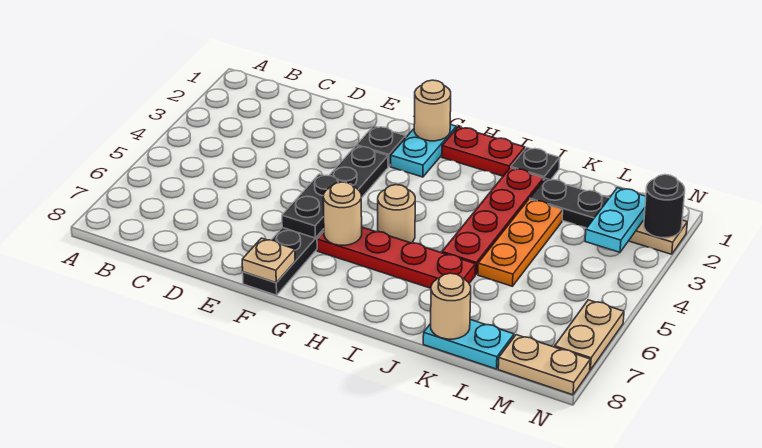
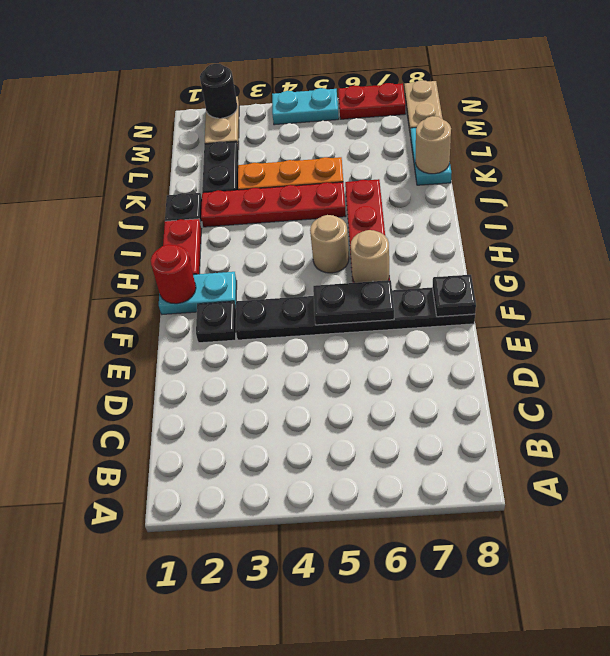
tan 1x1 plate [242,238,295,283] -> black 1x1 plate [433,275,476,317]
tan 1x1 round brick [414,80,451,141] -> red 1x1 round brick [151,244,196,304]
cyan 1x2 plate [585,188,646,252] -> cyan 1x2 plate moved to [272,88,339,125]
tan 1x2 plate [555,300,624,370] -> red 1x2 plate [338,83,406,119]

